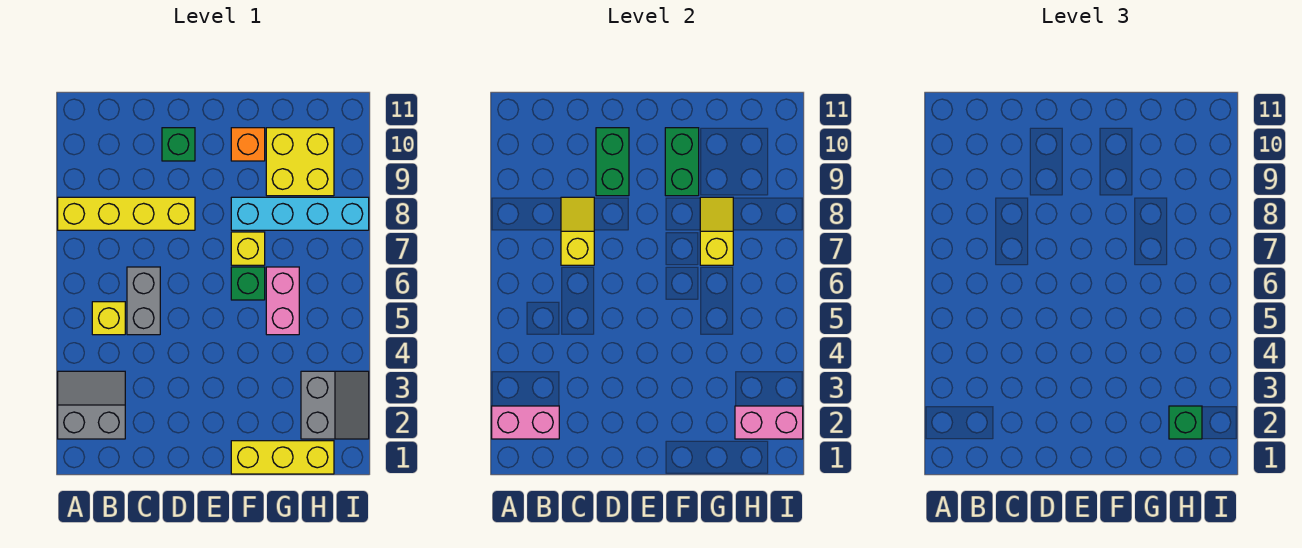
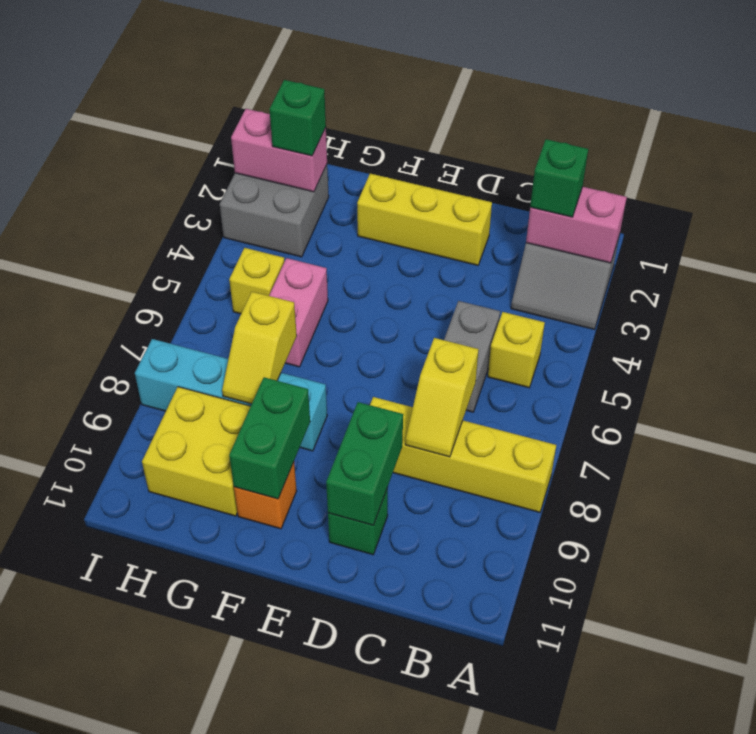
yellow 1x3 brick [231,441,334,474] -> yellow 1x3 brick moved to [357,174,492,265]
green 1x1 brick [231,267,265,300] -> green 1x1 brick moved to [530,139,588,217]
yellow 1x1 brick [231,232,265,265] -> yellow 1x1 brick moved to [229,248,285,314]
grey 2x2 slope [301,371,369,439] -> grey 2x2 brick [220,165,329,257]

